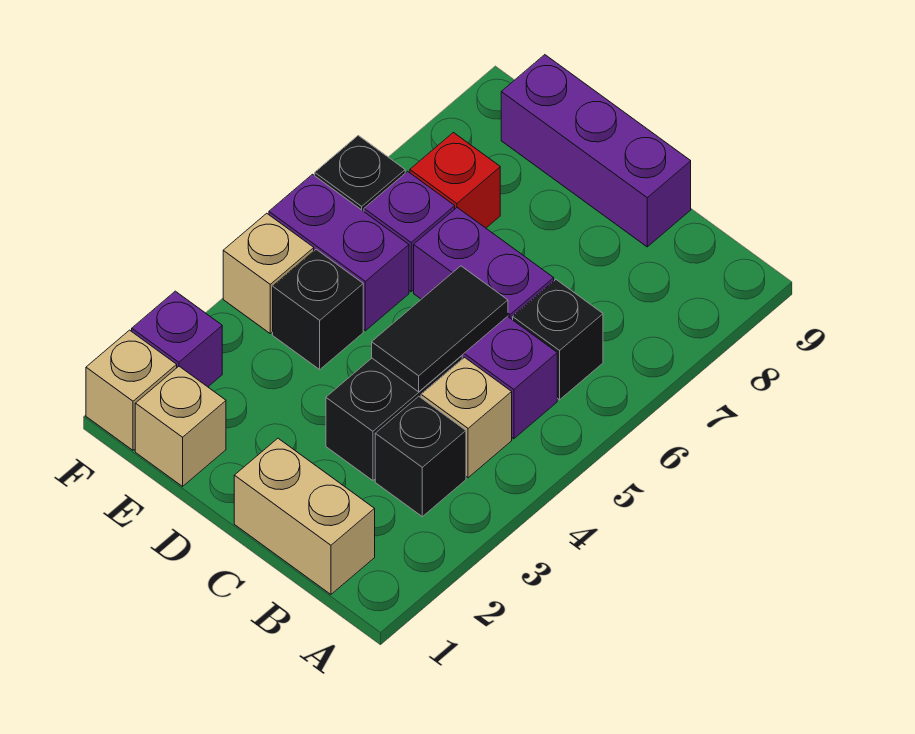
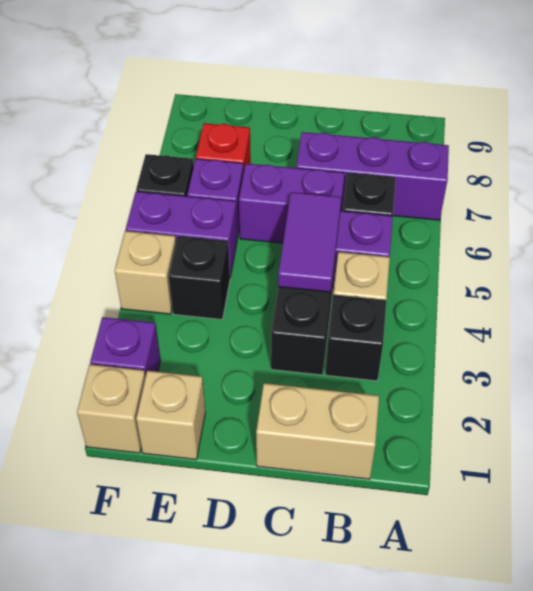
black 1x2 tile [372,266,508,392] -> purple 1x2 tile [278,192,341,292]
purple 1x3 brick [501,55,691,247] -> purple 1x3 brick moved to [296,132,449,220]

